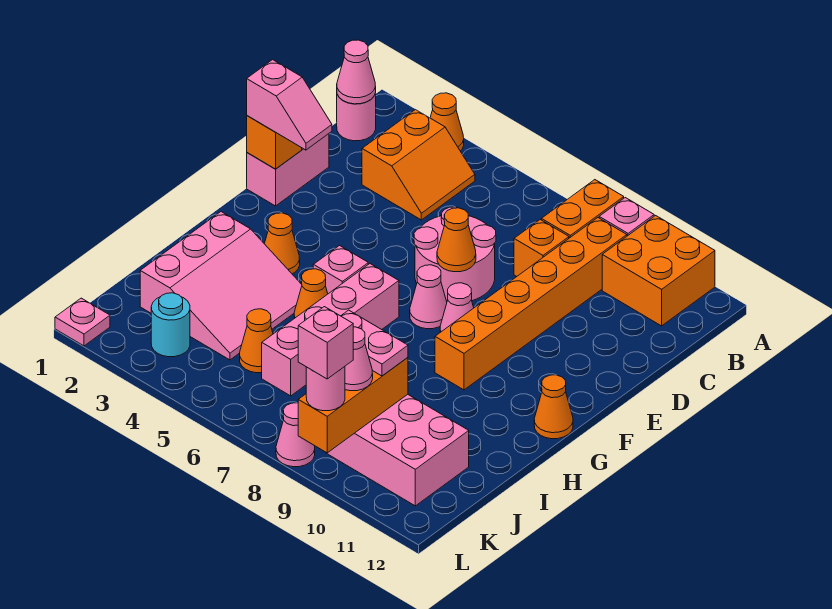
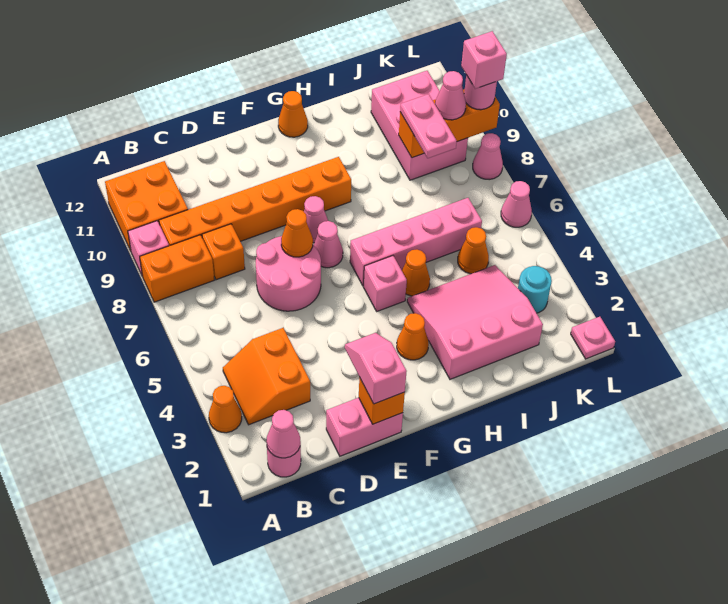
orange 2x2 slope [362,110,475,220] -> orange 2x2 slope turned to [223,328,310,425]
none -> pink 1x1 cone [501,181,532,227]

